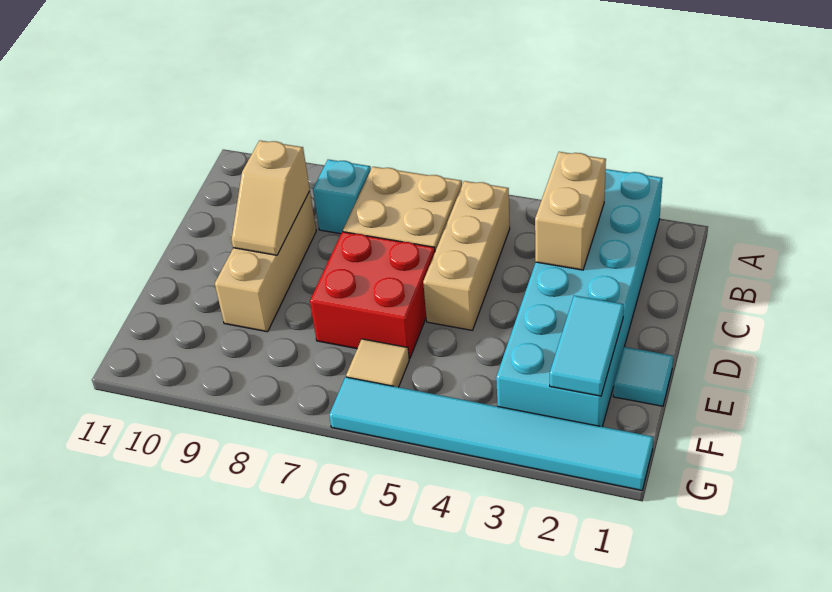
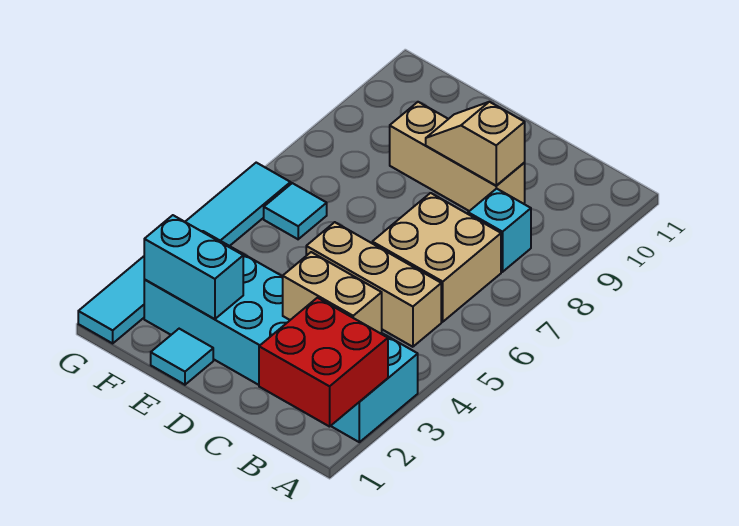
red 2x2 brick [310,232,435,359] -> red 2x2 brick moved to [259,298,388,427]
cyan 1x2 tile [550,296,624,396] -> cyan 1x2 brick [144,215,243,319]
tan 1x1 tile [346,339,409,387] -> cyan 1x1 tile [264,183,327,239]

